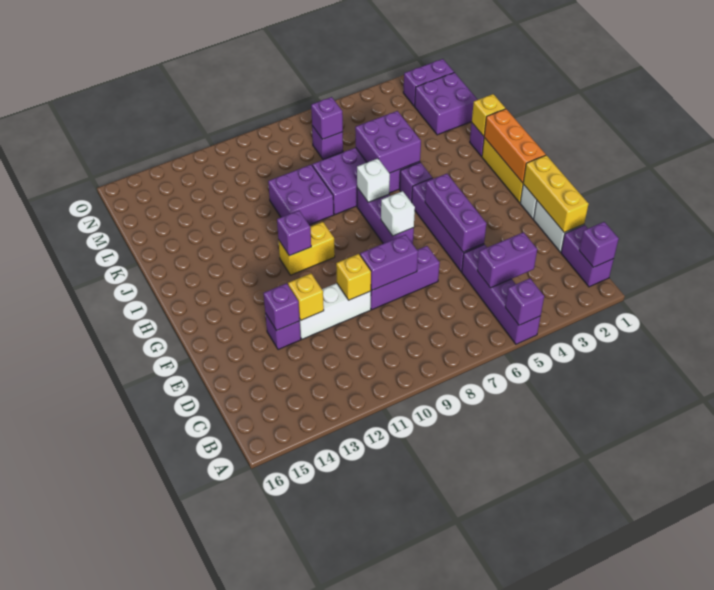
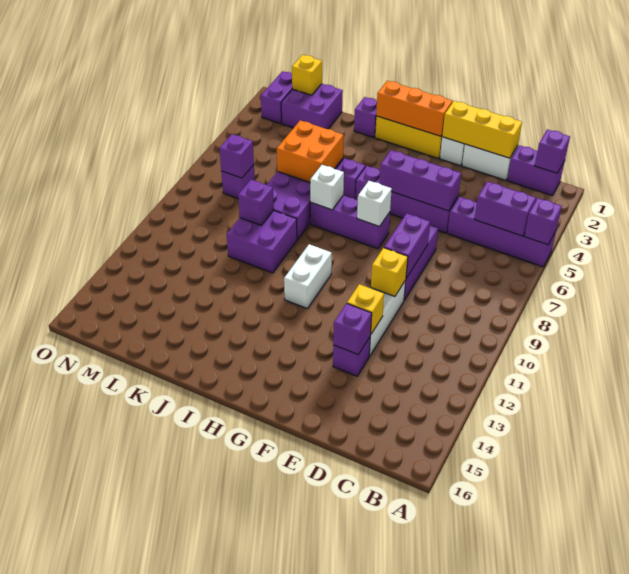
purple 1x2 brick [477,232,537,288] -> purple 1x2 brick turned to [474,182,536,236]
yellow 1x2 brick [278,222,335,275] -> white 1x2 brick [284,244,332,309]
purple 1x1 brick [277,210,311,256] -> purple 1x1 brick moved to [238,180,274,225]
yellow 1x1 brick [472,94,506,136] -> yellow 1x1 brick moved to [292,55,322,95]
purple 2x2 brick [355,111,421,173] -> orange 2x2 brick [277,120,344,182]

